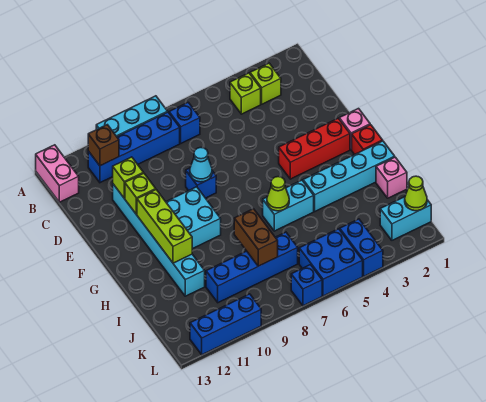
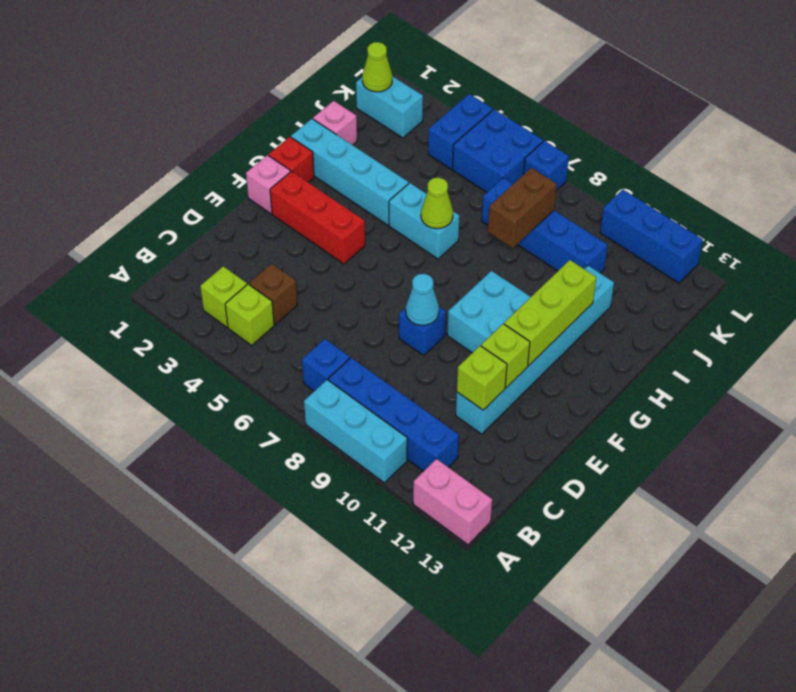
pink 1x2 brick [36,145,79,202] -> pink 1x2 brick turned to [413,459,492,545]
brown 1x1 brick [88,125,119,166] -> brown 1x1 brick moved to [249,264,297,324]

